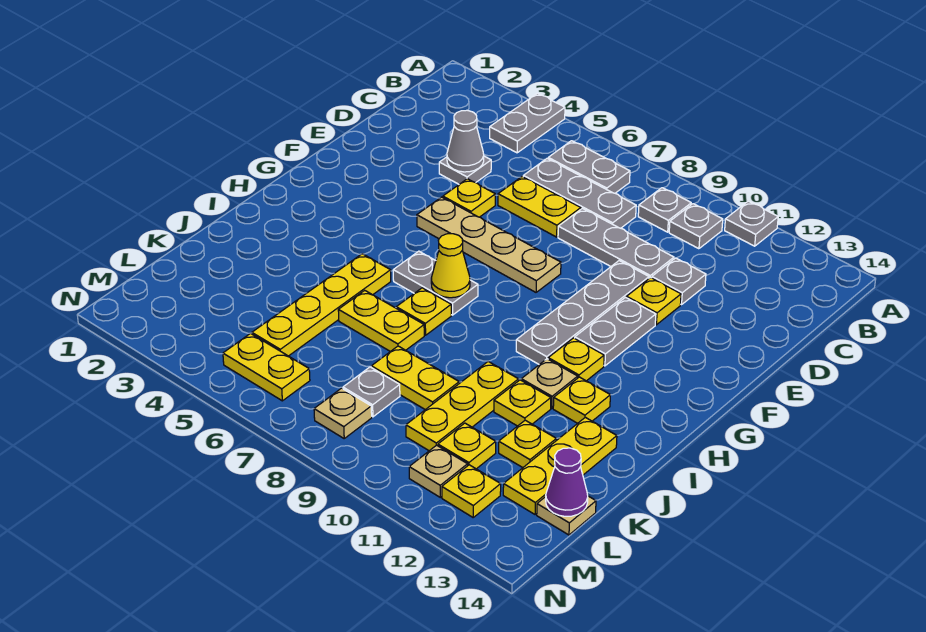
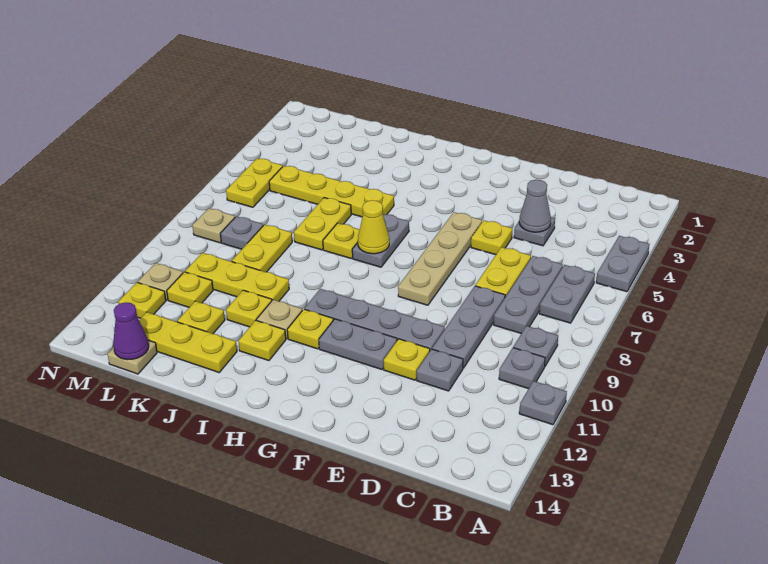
grey 1x2 plate [490,93,565,153] -> grey 1x2 plate turned to [596,236,649,292]

